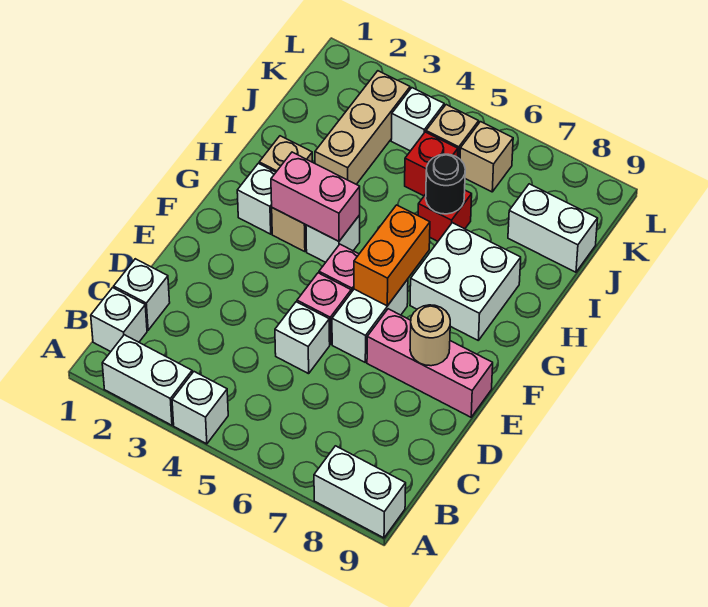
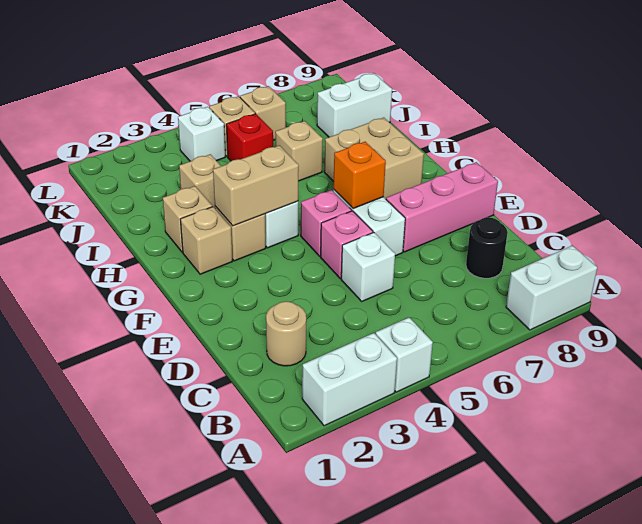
white 1x1 brick [91,288,147,352] -> none
white 1x1 brick [114,259,170,330] -> none
tan 1x1 round brick [410,305,450,366] -> tan 1x1 round brick moved to [266,301,306,366]
orange 1x2 brick [354,205,430,306] -> orange 1x1 brick [333,142,386,209]
white 1x1 brick [237,163,276,234] -> tan 1x1 brick [180,207,233,274]
pink 1x2 brick [271,152,360,241] -> tan 1x2 brick [213,145,299,226]
white 2x2 brick [410,223,521,340] -> tan 2x2 brick [324,118,424,199]
tan 1x3 brick [315,71,410,184] -> tan 1x1 brick [179,154,221,208]
red 1x1 brick [418,190,472,241] -> tan 1x1 brick [275,121,323,181]
black 1x1 round brick [426,154,465,214] -> black 1x1 round brick moved to [466,217,508,278]

